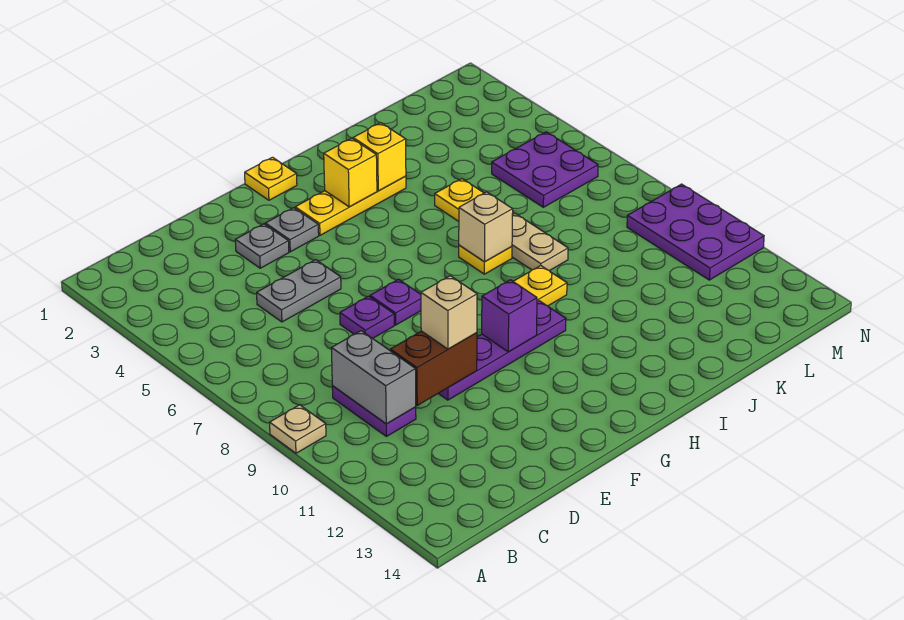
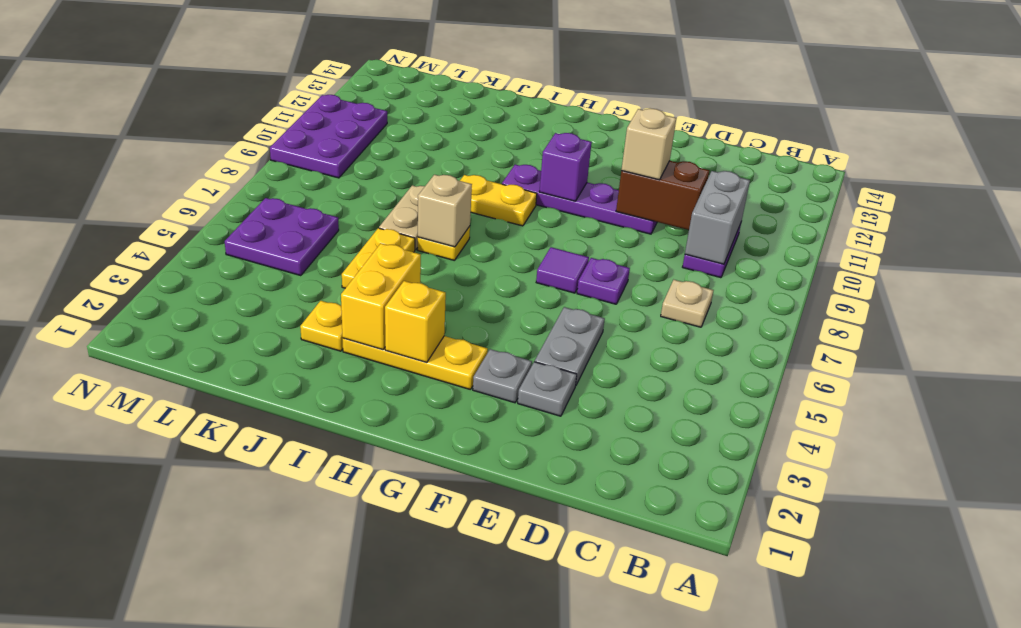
tan 1x1 plate [270,405,326,453] -> tan 1x1 plate moved to [661,280,714,327]
grey 1x2 plate [257,260,341,322] -> grey 1x2 plate turned to [535,307,605,386]
purple 1x1 plate [370,279,421,325] -> purple 1x1 tile [536,247,589,293]
yellow 1x1 plate [245,157,297,200] -> yellow 1x1 plate moved to [300,301,343,351]
yellow 1x1 brick [353,123,406,191] -> yellow 1x2 brick [341,244,421,350]

